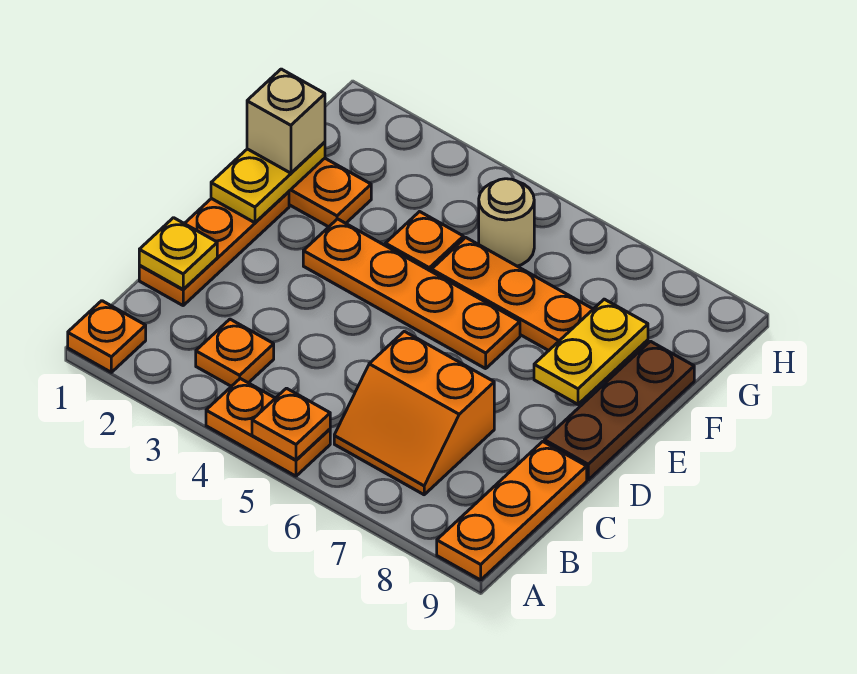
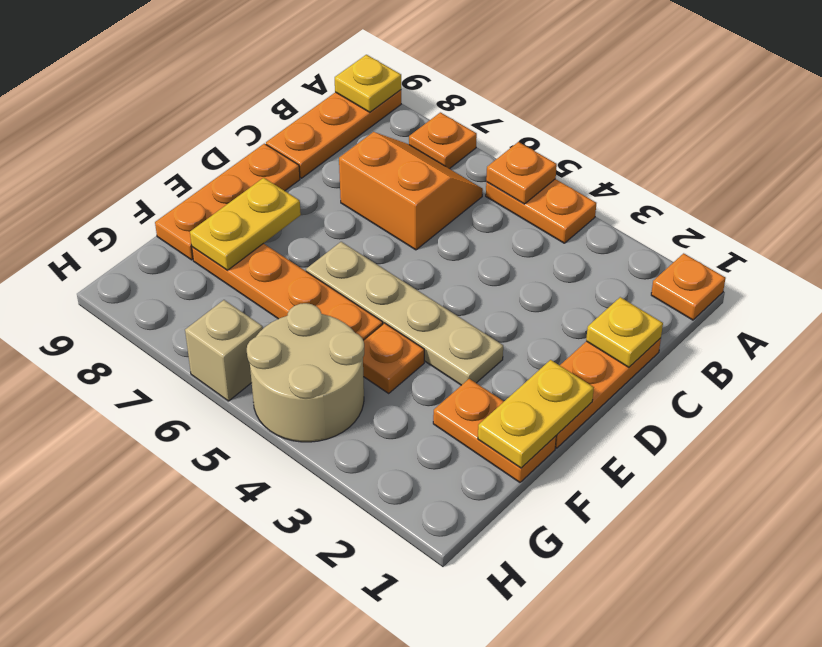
none -> yellow 1x1 plate [335,55,401,112]
orange 1x1 plate [196,319,274,386] -> orange 1x1 plate moved to [409,112,477,169]
brown 1x3 plate [544,341,694,480] -> orange 1x3 plate [155,144,300,260]
orange 1x4 plate [303,219,520,369] -> tan 1x4 plate [306,242,503,385]
tan 1x1 brick [247,69,325,173] -> tan 1x1 brick moved to [185,300,263,401]
tan 1x1 round brick [479,179,534,266] -> tan 2x2 round brick [247,303,364,442]

